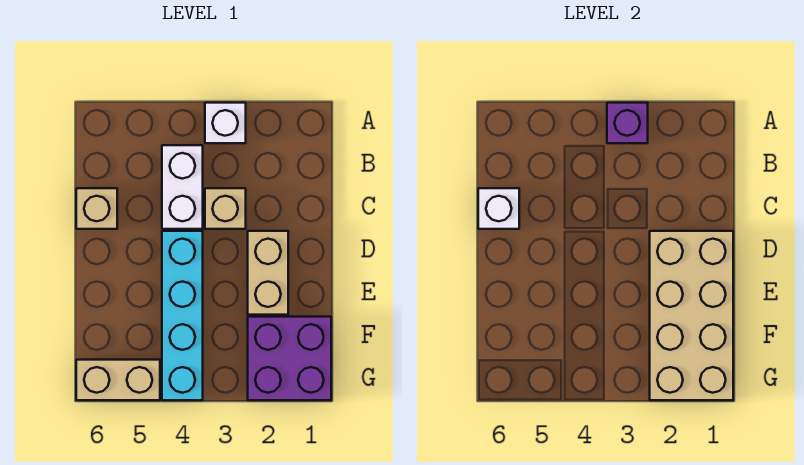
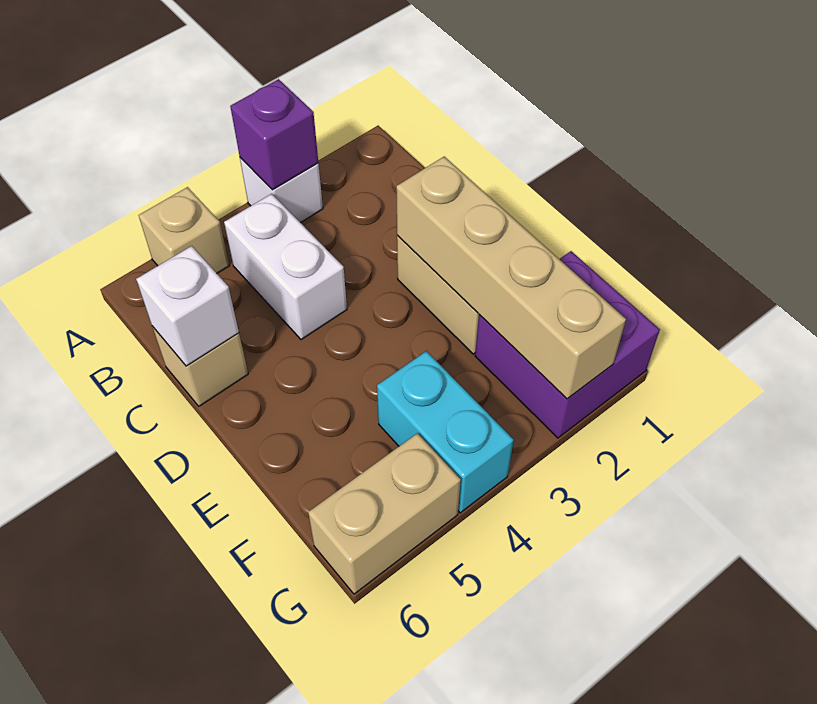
tan 1x1 brick [205,188,246,229] -> tan 1x1 brick moved to [139,187,229,273]
tan 2x4 brick [650,231,733,400] -> tan 1x4 brick [396,157,626,399]
cyan 1x4 brick [162,231,203,400] -> cyan 1x2 brick [377,351,514,513]

